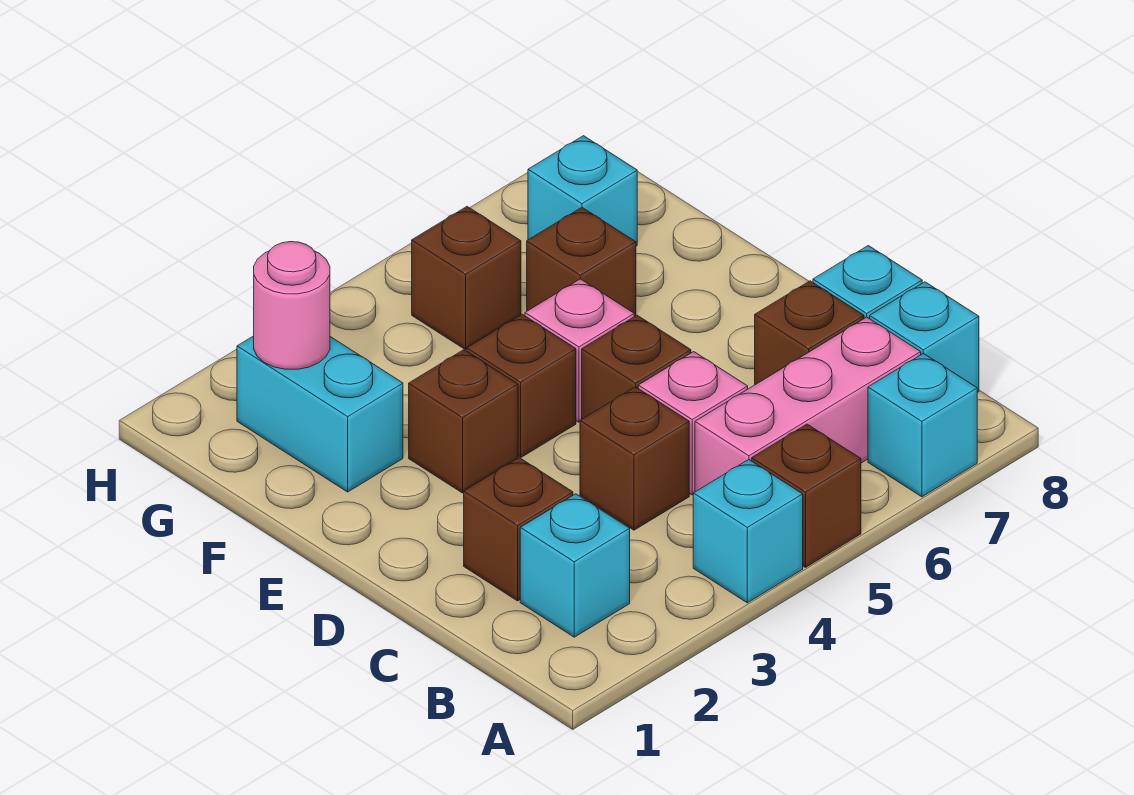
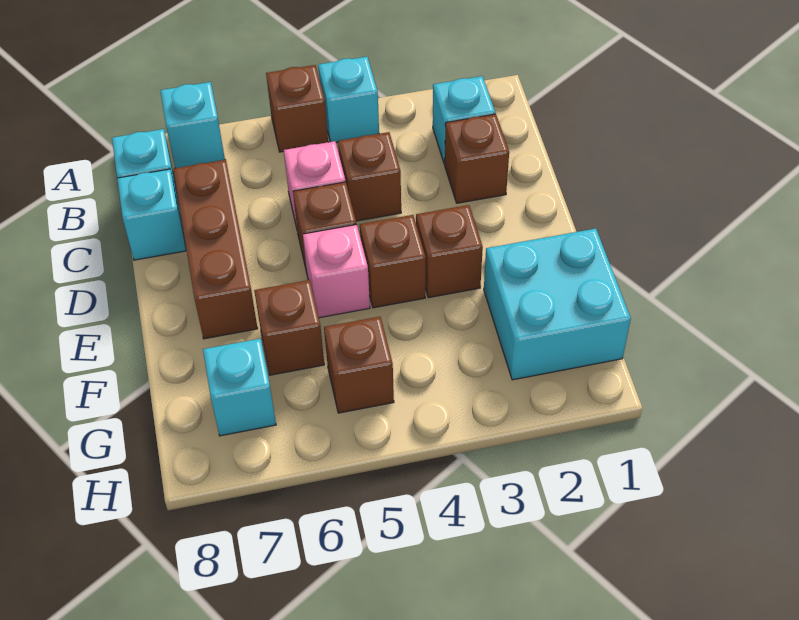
pink 1x3 brick [695,317,921,492] -> none
brown 1x1 brick [755,281,864,385] -> brown 1x3 brick [173,160,258,339]
cyan 1x2 brick [237,336,403,492] -> cyan 2x2 brick [484,229,631,380]
pink 1x1 round brick [254,242,330,369] -> none

